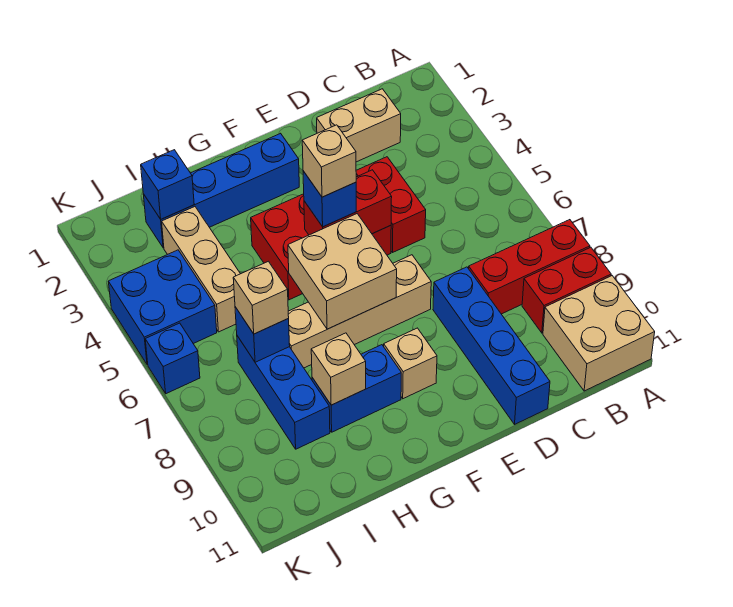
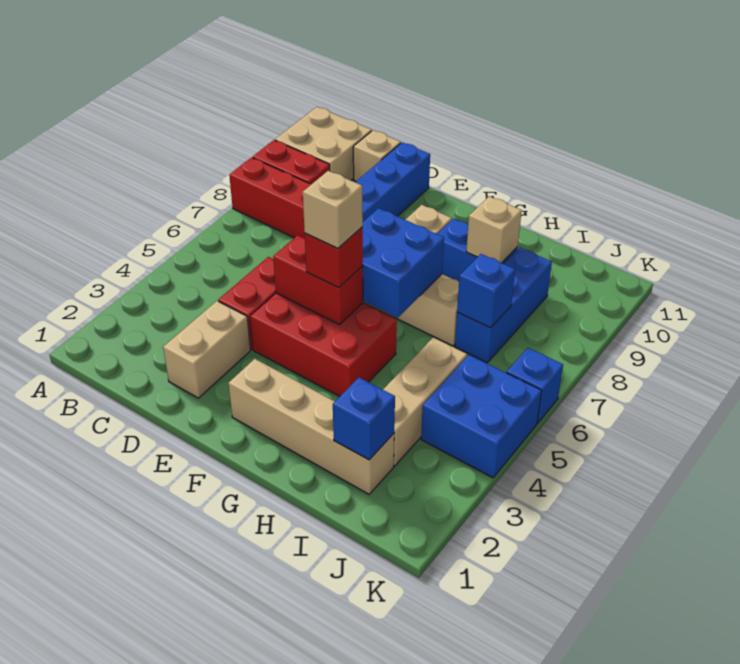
tan 1x2 brick [317,89,401,162] -> tan 1x2 brick turned to [163,301,250,398]
blue 1x4 brick [143,133,299,248] -> tan 1x4 brick [228,359,394,494]
blue 1x1 brick [303,171,356,227] -> red 1x1 brick [305,227,363,288]
tan 2x2 brick [288,214,397,329] -> blue 2x2 brick [363,208,444,318]
tan 1x1 brick [233,261,289,334] -> tan 1x1 brick moved to [353,130,401,181]

